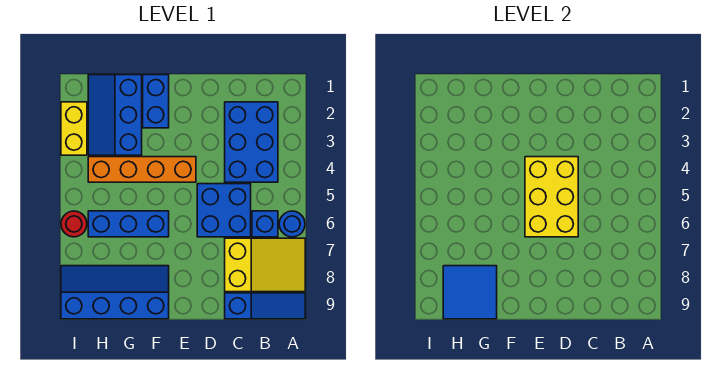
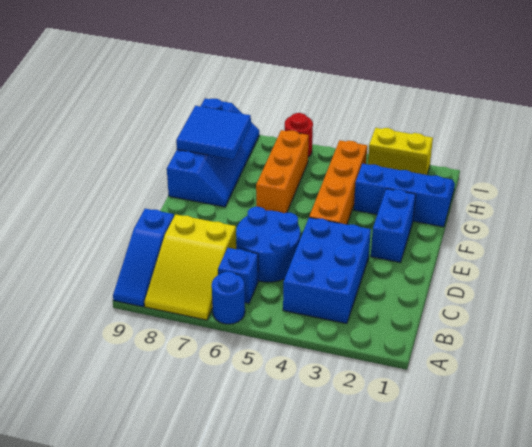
blue 2x3 brick [225,102,278,182] -> blue 2x3 brick turned to [283,218,371,324]
blue 2x2 brick [197,184,251,237] -> blue 2x2 round brick [236,207,300,282]
yellow 2x3 brick [525,157,578,237] -> none
blue 1x2 brick [143,75,169,128] -> blue 1x2 brick turned to [371,189,416,262]
blue 1x3 brick [88,211,169,237] -> orange 1x3 brick [256,130,309,213]

